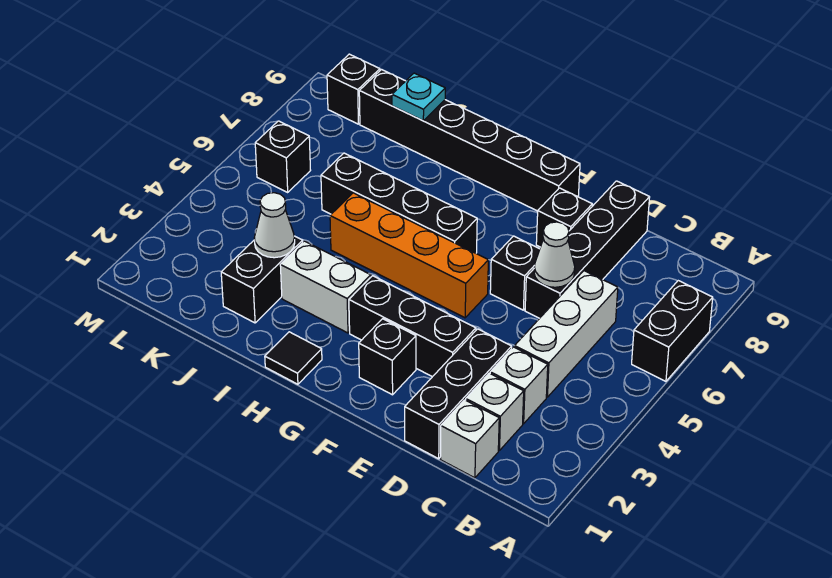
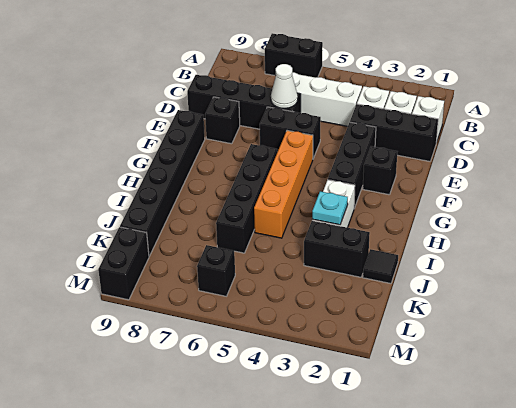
black 1x1 brick [490,236,540,310] -> black 1x2 brick [260,107,321,158]
black 1x1 tile [265,332,322,384] -> black 1x1 tile moved to [363,249,398,284]
white 1x1 cone [254,193,295,258] -> none
cyan 1x1 plate [392,73,445,121] -> cyan 1x1 plate moved to [312,191,348,225]
black 1x1 brick [327,54,380,124] -> black 1x2 brick [98,227,149,300]

